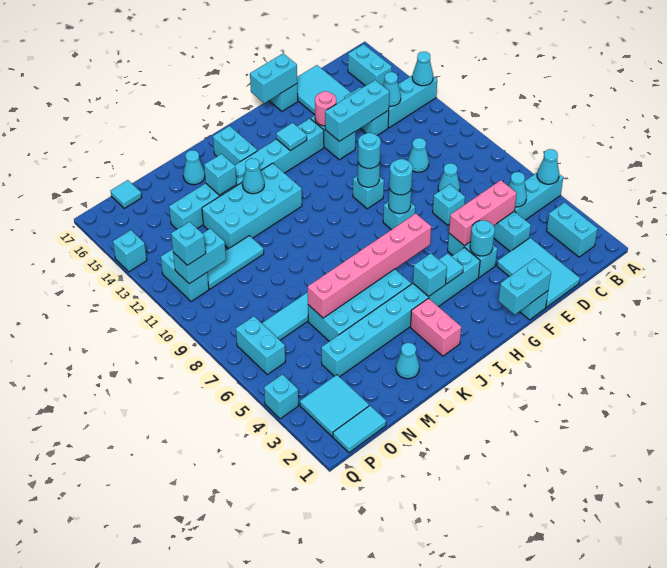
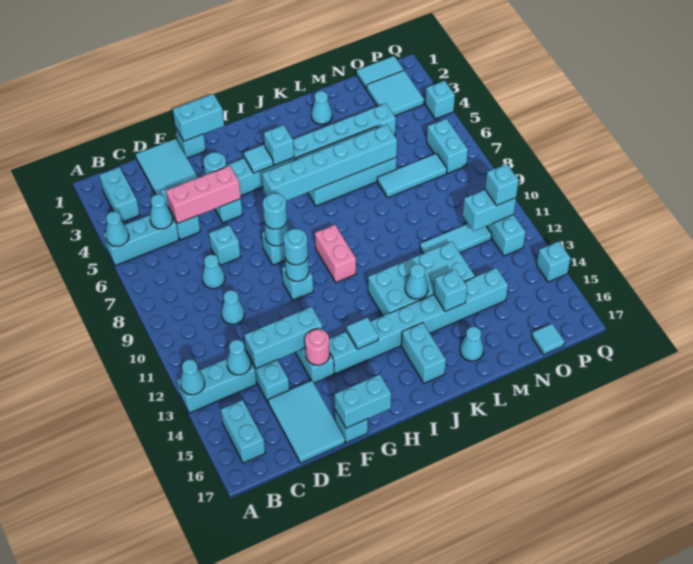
pink 1x6 brick [308,214,431,318] -> cyan 1x6 brick [262,125,397,201]
pink 1x2 brick [411,298,461,356] -> pink 1x2 brick moved to [315,225,356,282]

